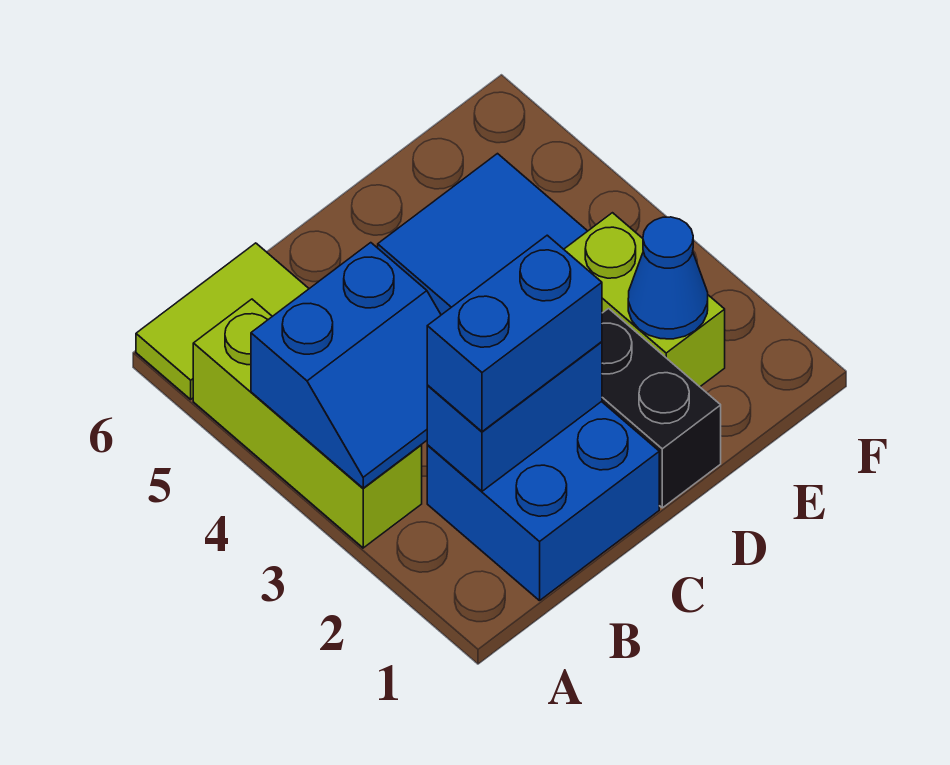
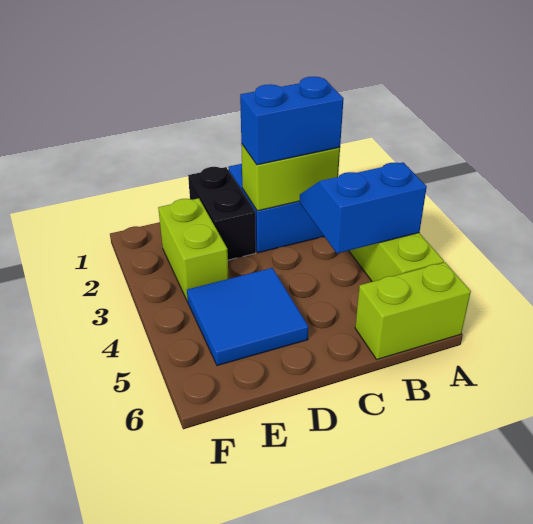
lime 1x2 tile [136,243,309,399] -> lime 1x2 brick [355,262,471,359]
blue 1x2 brick [427,342,602,491] -> lime 1x2 brick [241,144,340,211]
blue 1x1 cone [628,217,708,339] -> none

